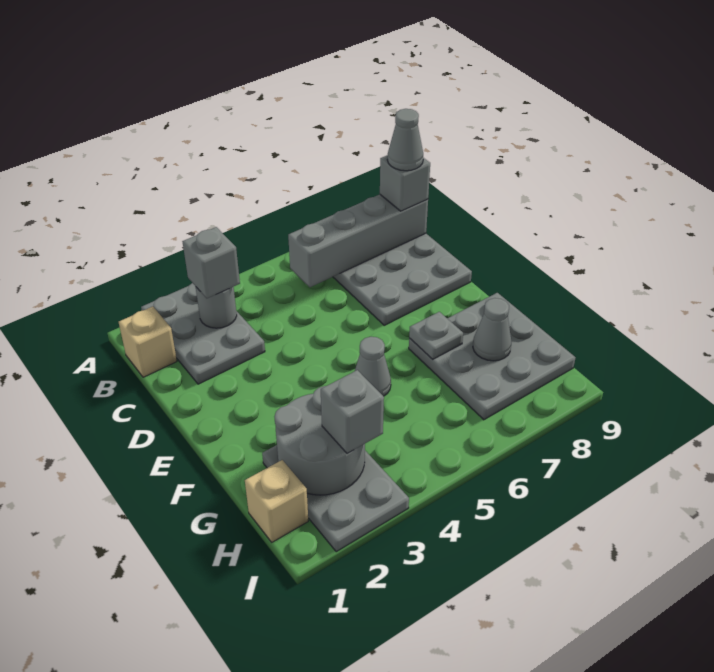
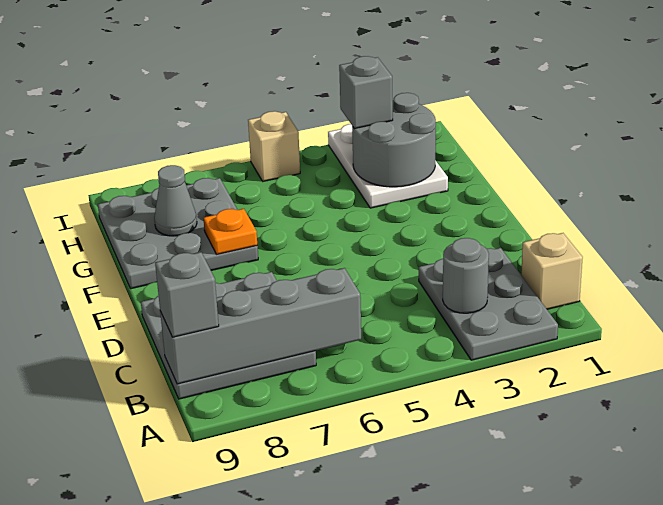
grey 1x1 brick [182,227,240,298] -> none
grey 1x1 cone [387,109,423,171] -> none
grey 1x1 cone [355,337,391,396] -> none
grey 1x1 plate [409,312,463,359] -> orange 1x1 plate [203,209,257,254]
grey 2x3 plate [262,445,409,552] -> white 2x3 plate [328,124,448,208]
tan 1x1 brick [245,460,308,542] -> tan 1x1 brick moved to [248,111,300,181]

